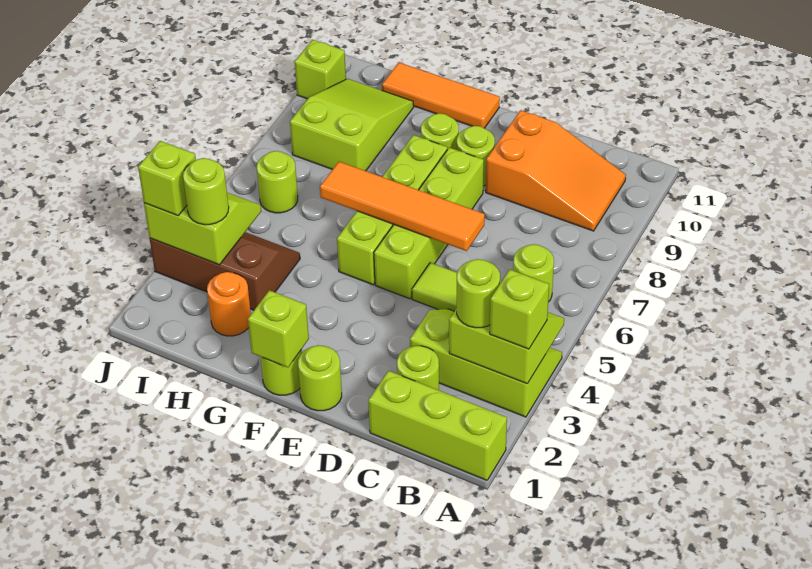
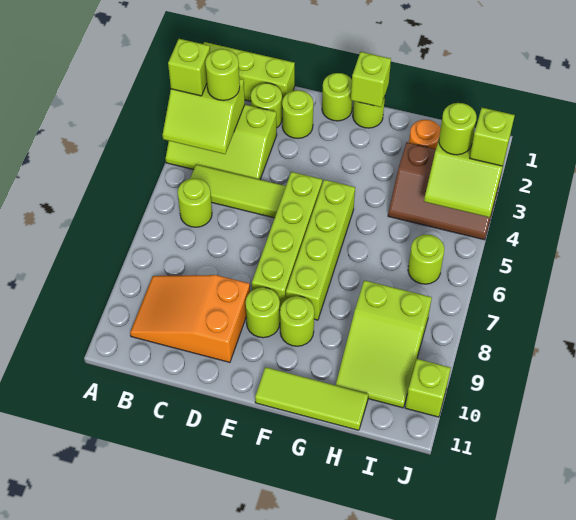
none -> lime 1x1 round brick [282,90,313,138]
orange 1x4 tile [320,162,485,251] -> none
orange 1x3 tile [382,63,500,128] -> lime 1x3 tile [255,367,368,430]

